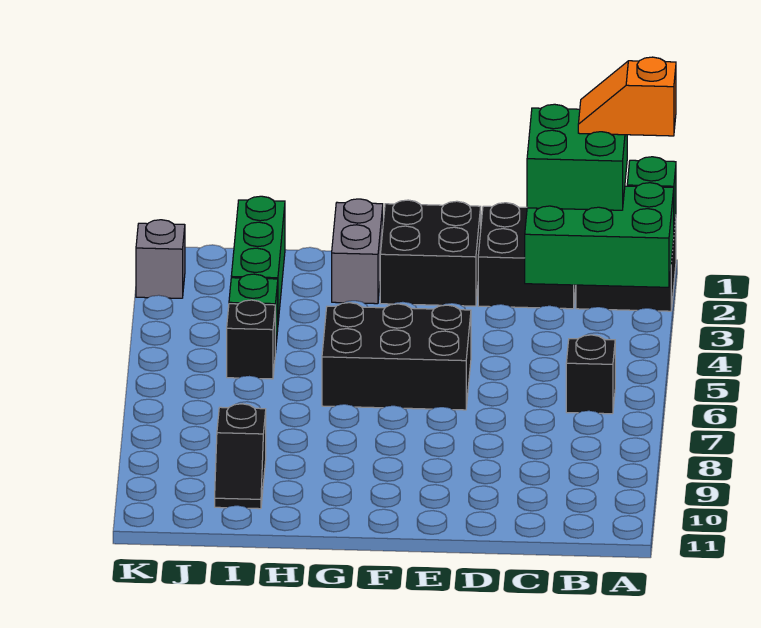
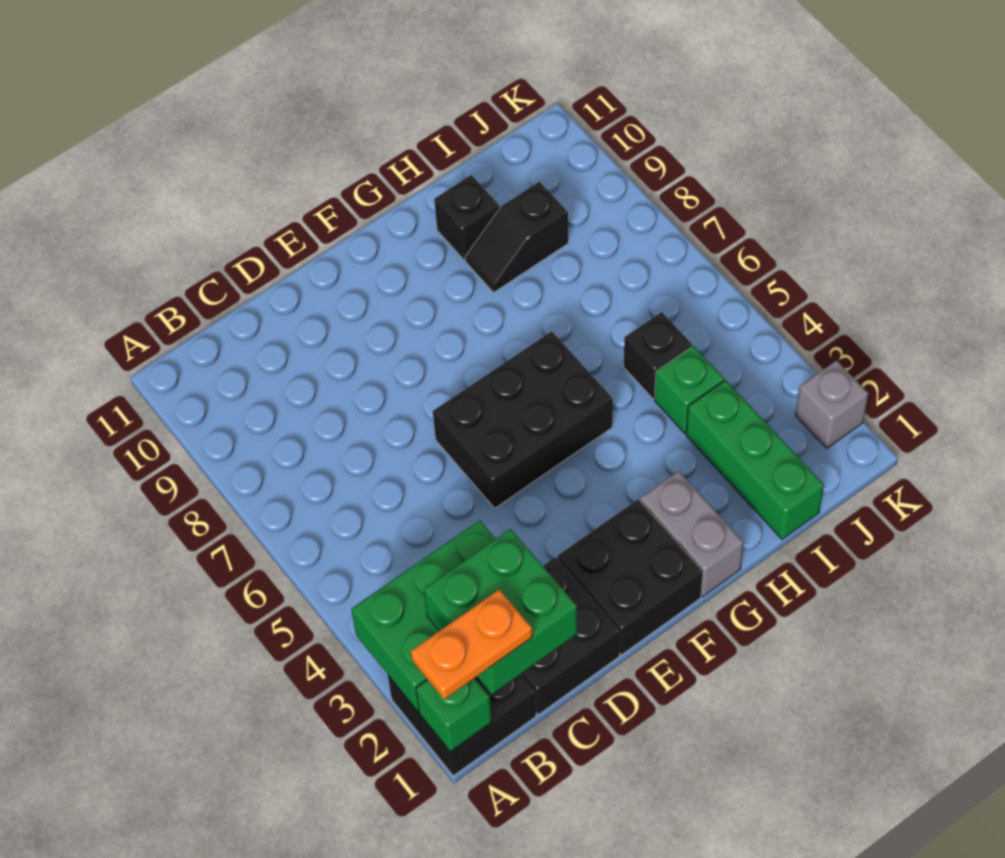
orange 1x2 slope [578,57,676,136] -> orange 1x2 plate [411,590,532,699]
black 1x1 brick [566,335,615,414] -> black 1x1 brick moved to [434,175,499,260]
black 1x2 slope [215,404,266,509] -> black 1x2 slope turned to [465,182,568,293]

